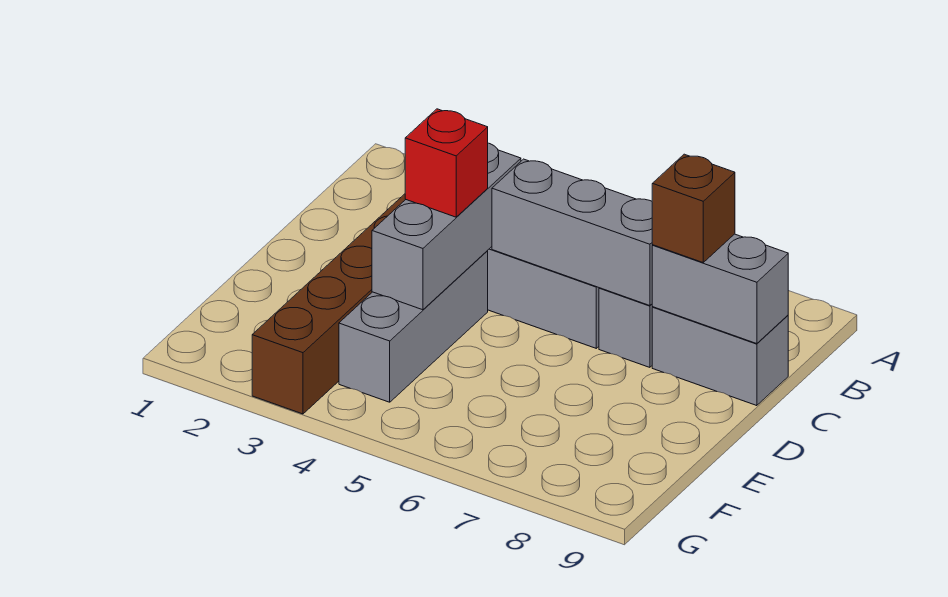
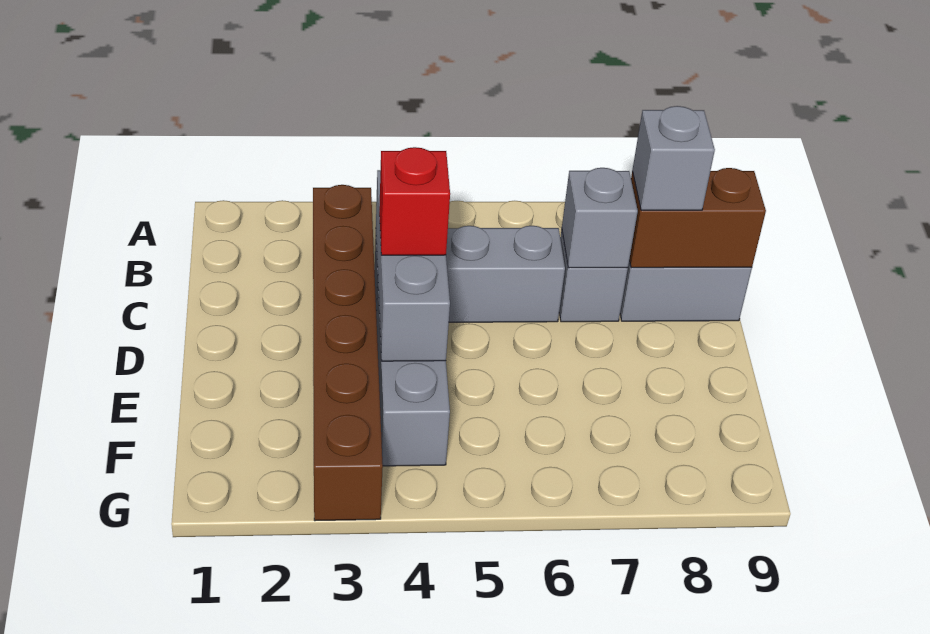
grey 1x3 brick [492,159,653,306] -> grey 1x1 brick [562,168,638,268]
grey 1x2 brick [652,234,788,344] -> brown 1x2 brick [629,168,766,268]
brown 1x1 brick [652,154,735,262] -> grey 1x1 brick [632,106,715,210]

